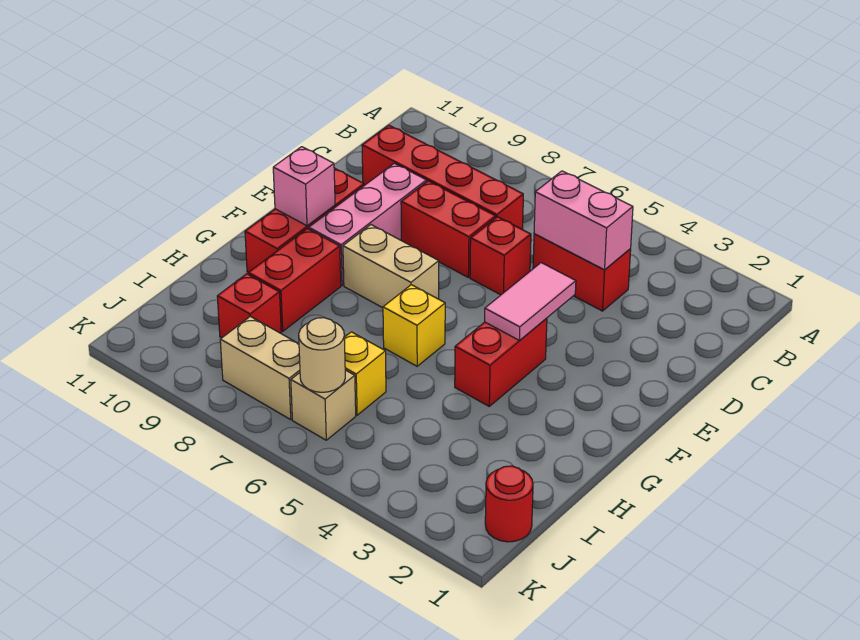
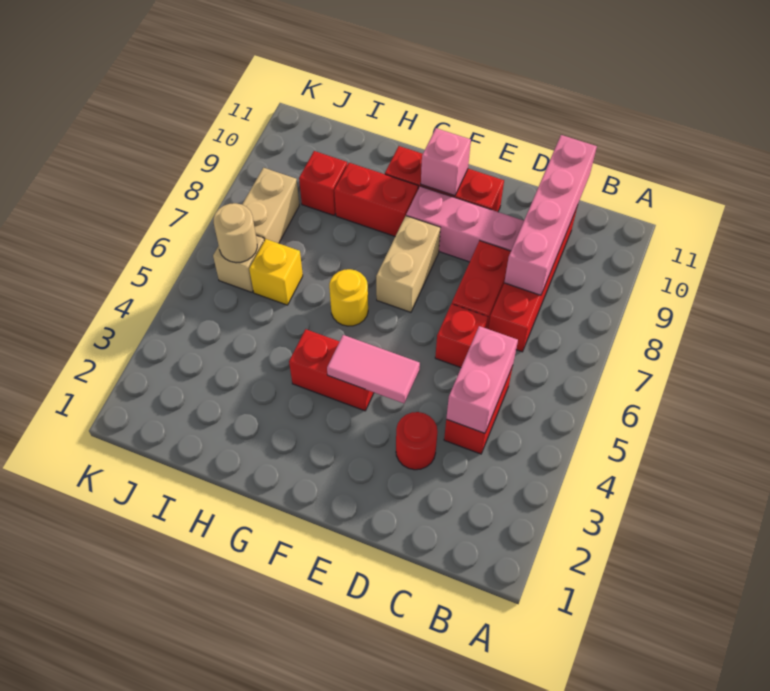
none -> pink 1x4 brick [504,135,597,295]
yellow 1x1 brick [383,285,445,366] -> yellow 1x1 round brick [329,269,368,326]
red 1x1 round brick [485,466,533,542] -> red 1x1 round brick moved to [396,412,438,470]

